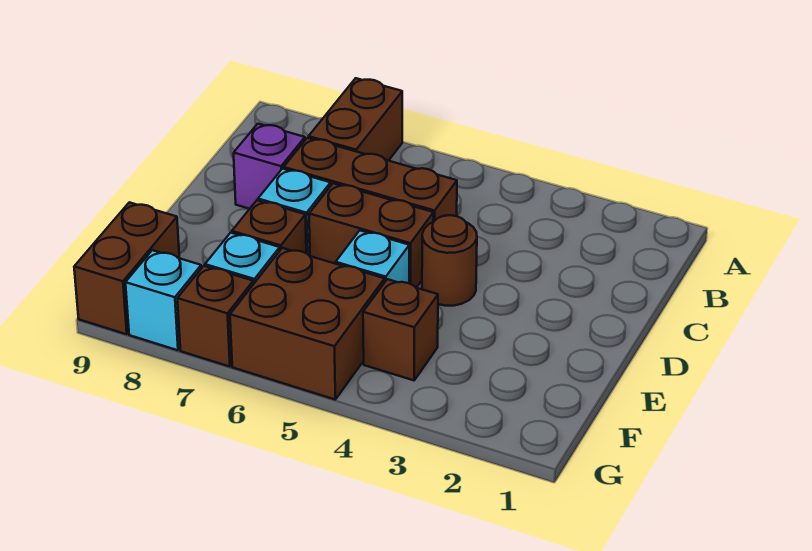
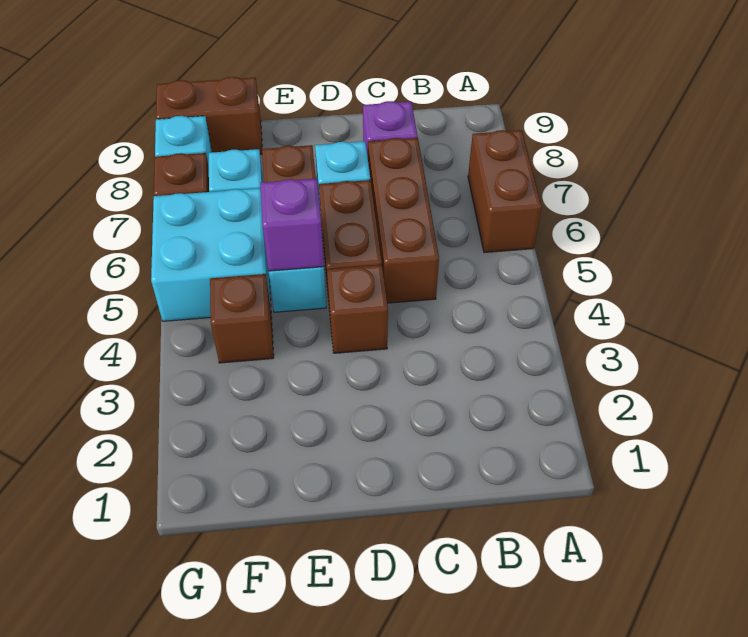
brown 1x2 brick [309,78,402,161] -> brown 1x2 brick turned to [468,130,542,253]
brown 1x1 round brick [422,215,477,306] -> brown 1x1 brick [327,265,388,353]
none -> purple 1x1 brick [260,178,324,271]
brown 2x2 brick [230,248,385,399] -> cyan 2x2 brick [151,188,271,321]

